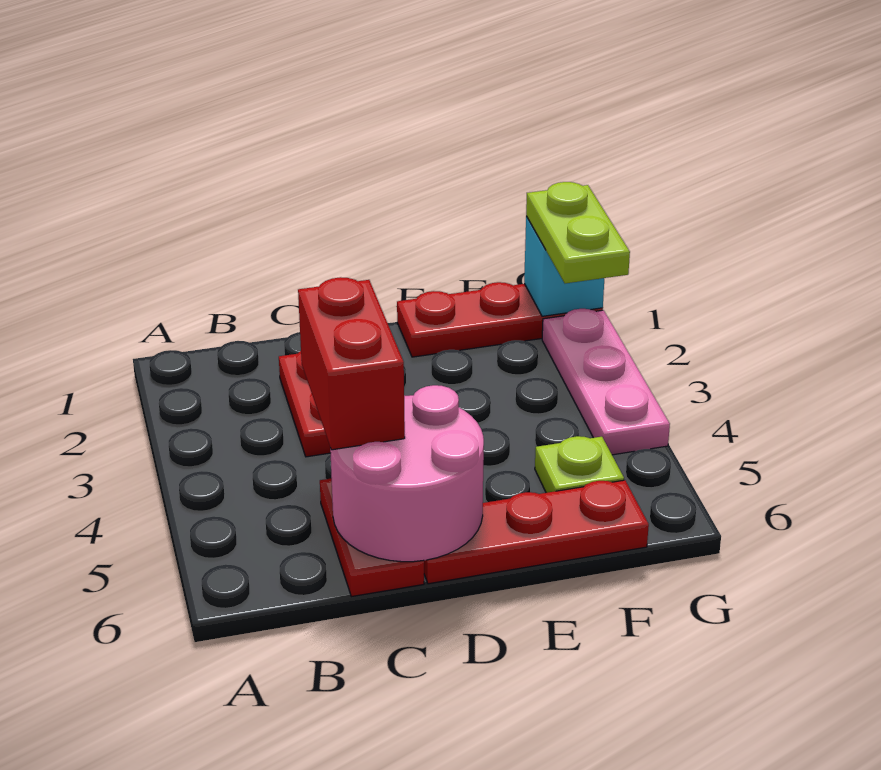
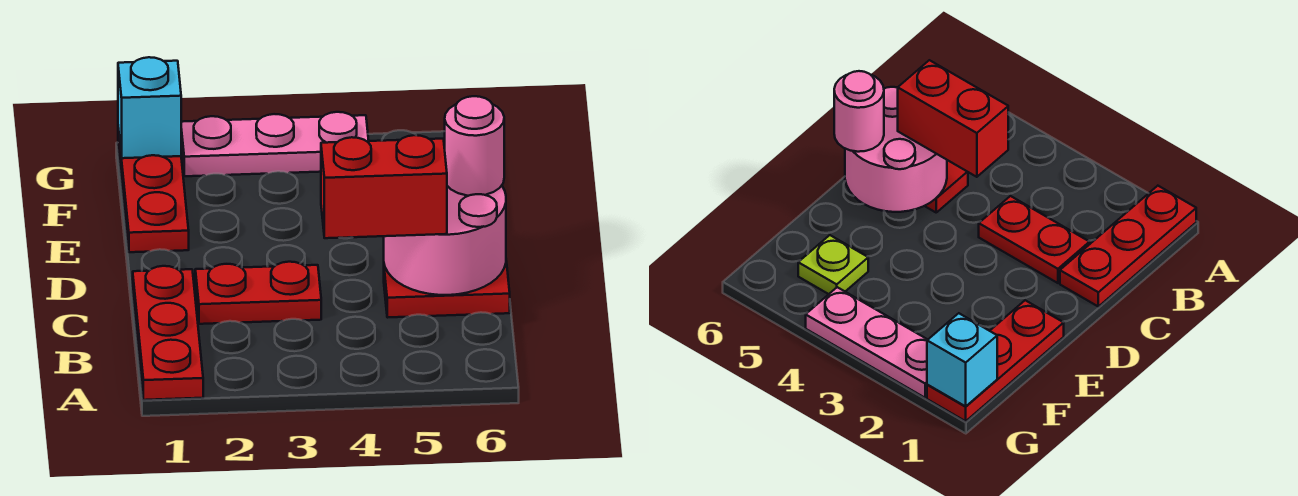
red 1x3 plate [424,480,649,584] -> red 1x3 plate moved to [133,266,203,400]
none -> pink 1x1 round brick [445,96,504,196]
lime 1x2 plate [526,182,630,283] -> none

